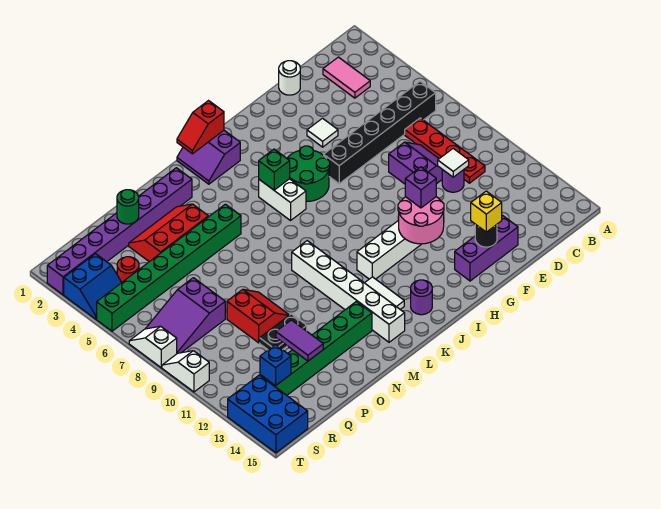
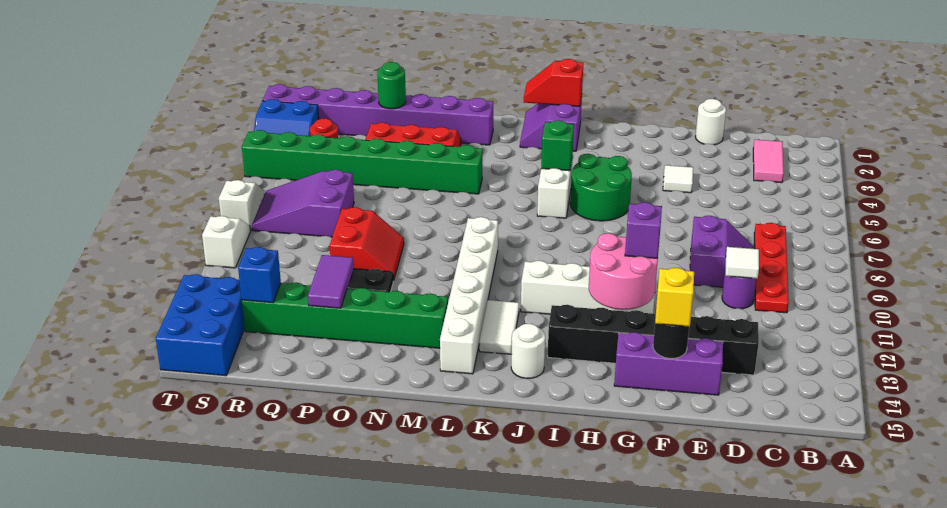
black 1x6 brick [324,82,436,184] -> black 1x6 brick moved to [548,305,759,375]
purple 1x1 round brick [411,280,432,315] -> white 1x1 round brick [511,324,545,378]

